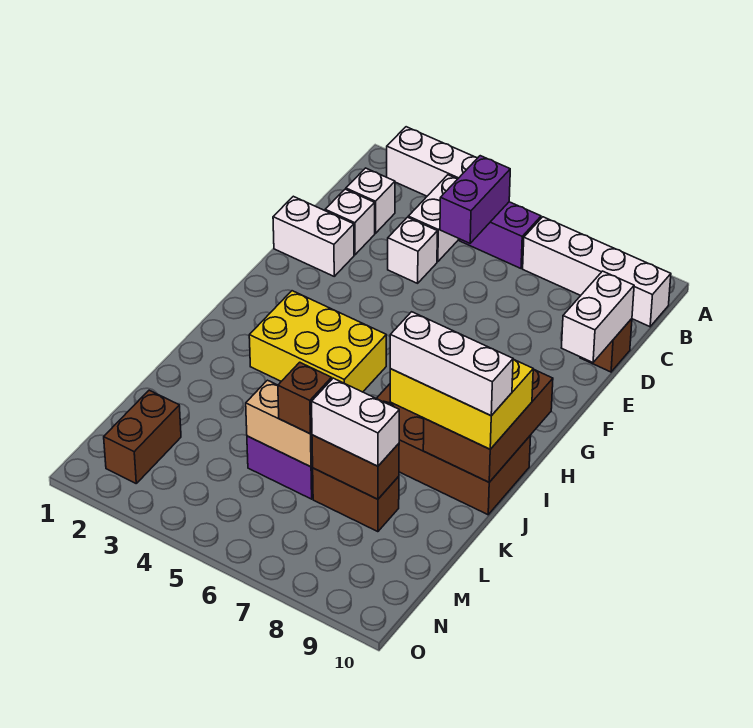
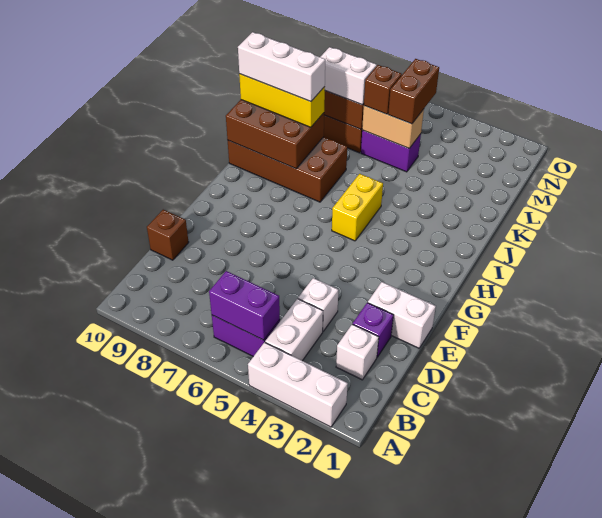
purple 1x2 brick [440,156,510,243] -> purple 1x2 brick turned to [209,271,280,340]
white 1x4 brick [523,217,671,327] -> none
white 1x1 brick [325,189,375,255] -> purple 1x1 brick [353,303,393,357]
white 1x2 brick [561,271,634,362] -> none
yellow 2x3 brick [249,291,386,392] -> yellow 1x2 brick [332,174,383,241]
brown 2x3 brick [423,369,553,482] -> brown 2x3 brick turned to [226,100,324,169]
yellow 2x3 brick [390,359,533,449] -> yellow 1x3 brick [239,74,325,127]
brown 1x2 brick [104,390,181,483] -> brown 1x2 brick moved to [388,59,439,124]

